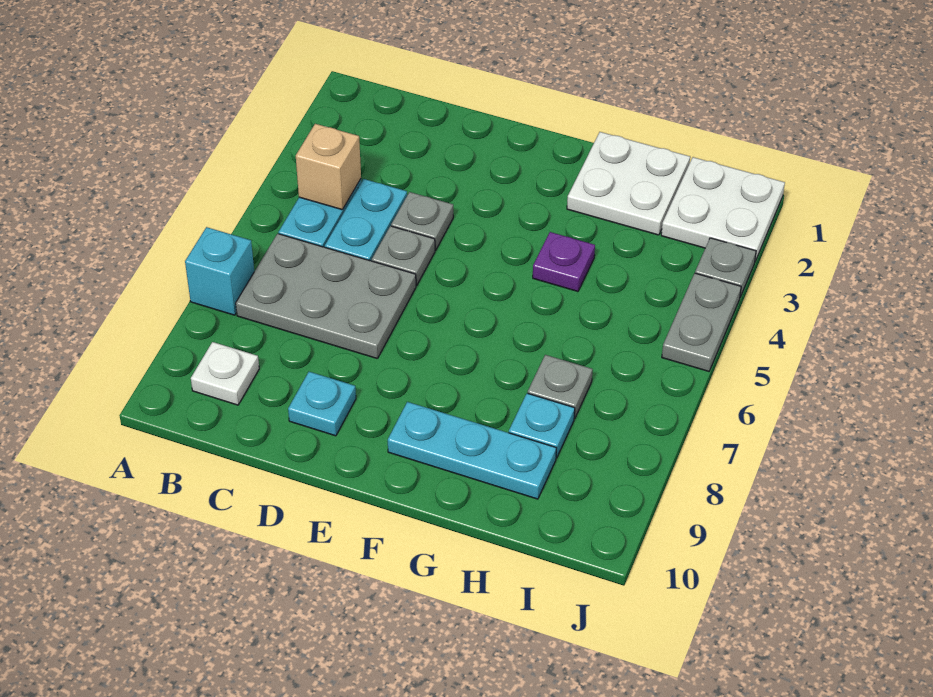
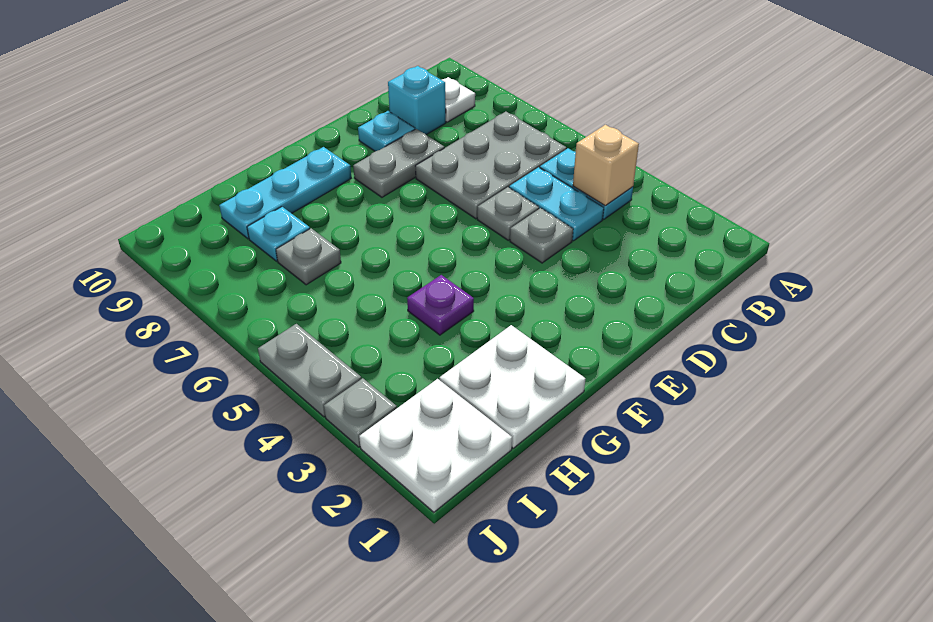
cyan 1x1 brick [185,227,254,315] -> cyan 1x1 brick moved to [388,66,446,135]
none -> grey 1x2 plate [353,129,444,197]

